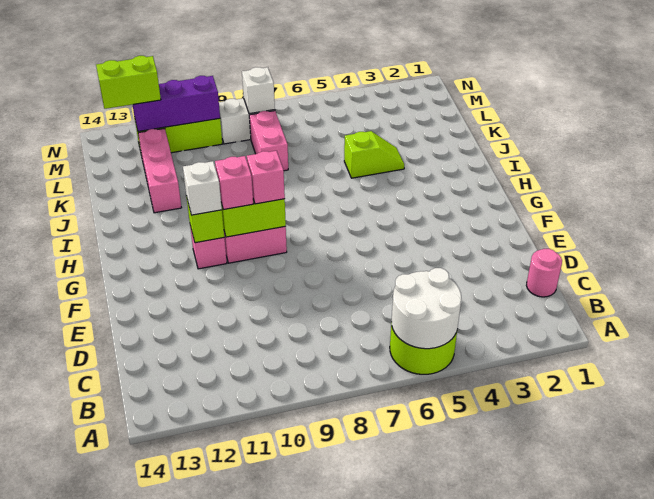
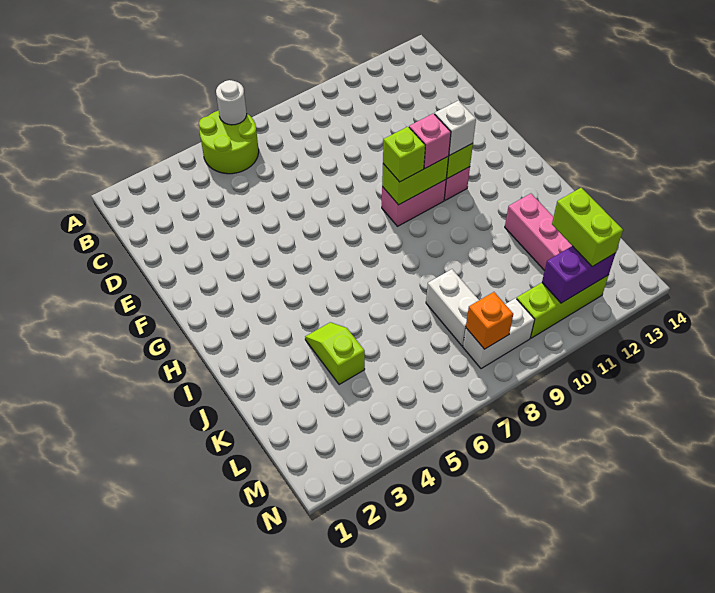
white 2x2 round brick [391,268,461,349] -> white 1x1 round brick [216,80,247,125]
pink 1x1 round brick [526,249,562,297] -> none
pink 1x1 brick [247,151,285,204] -> lime 1x1 brick [383,127,425,182]
lime 1x2 slope [344,131,404,178] -> lime 1x2 slope turned to [305,322,365,385]
pink 1x2 brick [249,111,288,171] -> white 1x2 brick [426,269,479,346]
white 1x1 brick [242,67,275,114] -> orange 1x1 brick [466,292,513,349]
purple 1x3 brick [133,76,220,132] -> purple 1x2 brick [542,246,616,303]
lime 1x2 brick [96,56,161,109] -> lime 1x2 brick turned to [552,188,623,267]

